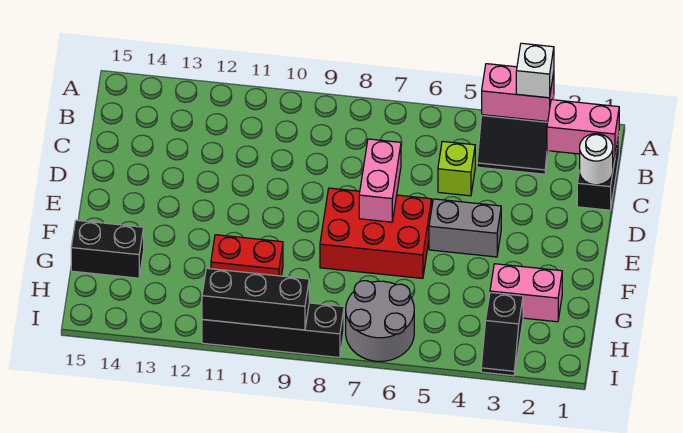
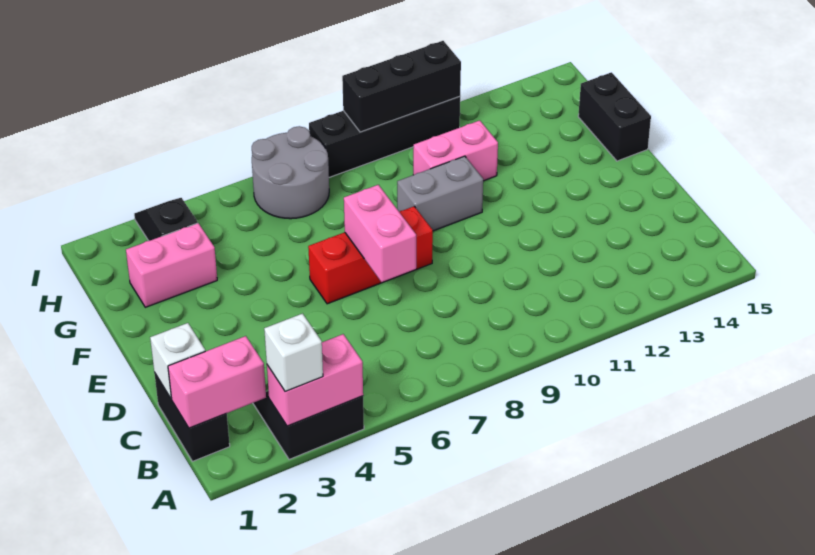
white 1x1 round brick [580,134,613,185] -> white 1x1 brick [150,323,205,399]
lime 1x1 brick [438,141,475,196] -> none
grey 1x2 brick [429,199,501,257] -> grey 1x2 brick moved to [397,156,483,231]
red 2x3 brick [320,188,432,278] -> red 1x3 brick [308,206,433,304]
red 1x2 brick [211,235,283,276] -> pink 1x2 brick [413,120,498,181]
black 1x2 brick [71,220,144,278] -> black 1x2 brick turned to [578,72,651,161]

